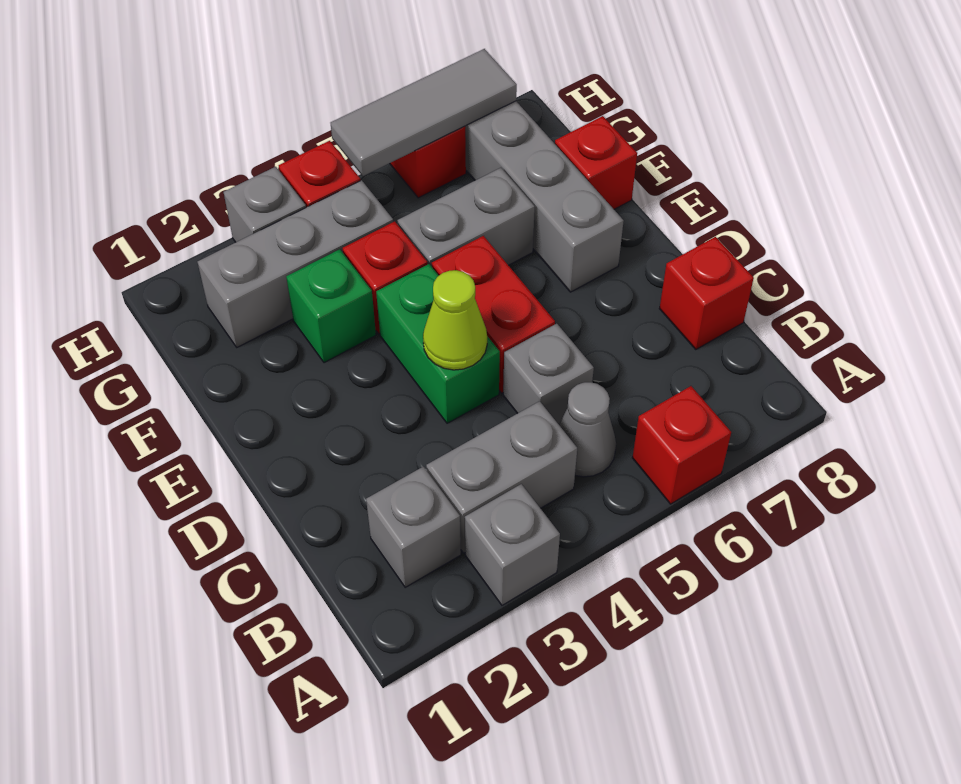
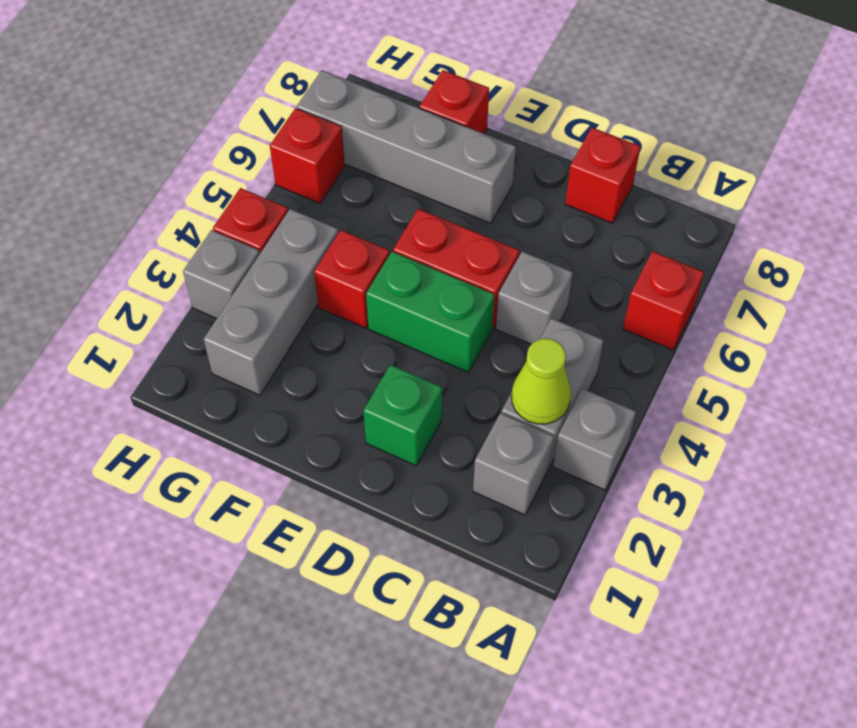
grey 1x1 cone [559,382,616,477] -> none
lime 1x1 cone [423,270,487,370] -> lime 1x1 cone moved to [512,338,571,424]
green 1x1 brick [286,249,376,363] -> green 1x1 brick moved to [363,365,442,466]
grey 1x2 brick [397,168,535,267] -> none
grey 1x3 tile [331,49,517,176] -> none

